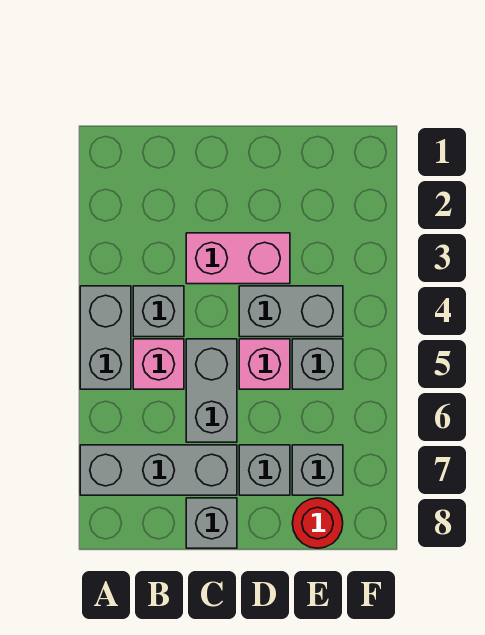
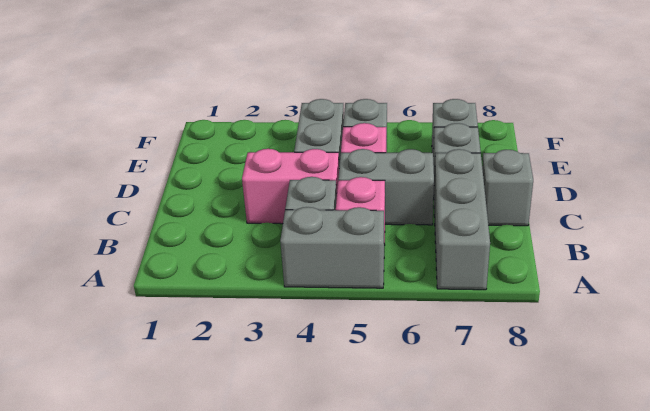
pink 1x2 brick [186,233,290,284] -> pink 1x2 brick turned to [242,149,339,224]
red 1x1 round brick [292,498,343,548] -> none

